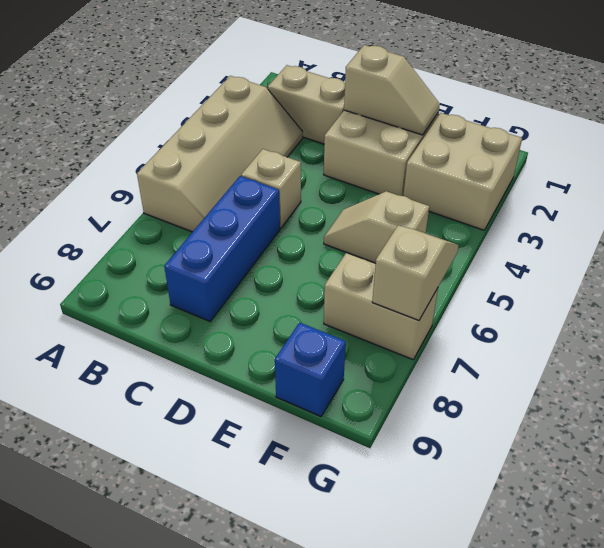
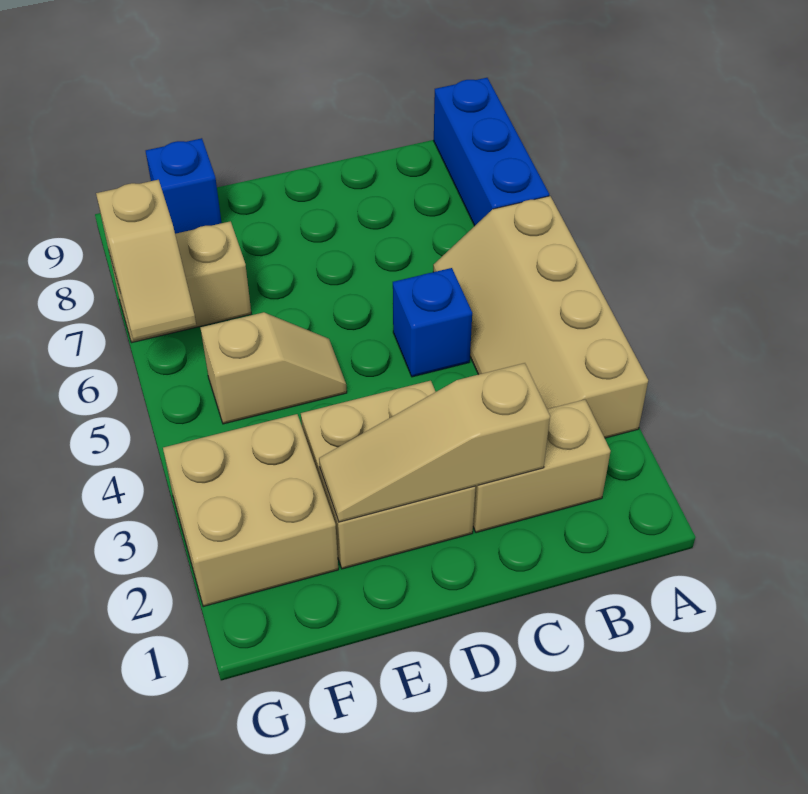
tan 1x1 brick [241,149,301,228] -> blue 1x1 brick [393,268,472,377]
blue 1x3 brick [164,176,280,321] -> blue 1x3 brick moved to [434,78,549,226]
tan 1x2 slope [344,45,440,135] -> tan 1x3 slope [319,363,550,522]

